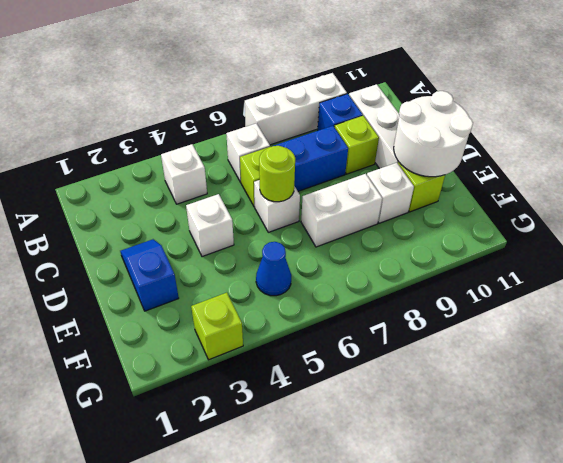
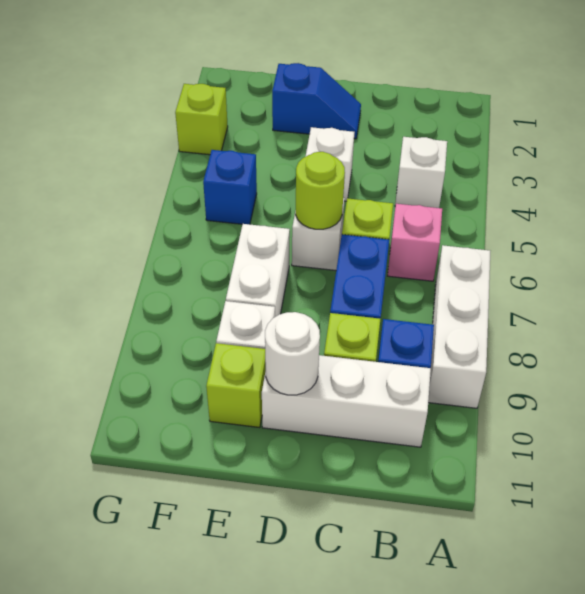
white 1x1 brick [226,123,270,182] -> pink 1x1 brick [388,204,442,281]
white 2x2 round brick [394,91,473,177] -> white 1x1 round brick [265,312,320,395]
blue 1x1 cone [256,242,291,296] -> blue 1x1 brick [203,150,257,224]

